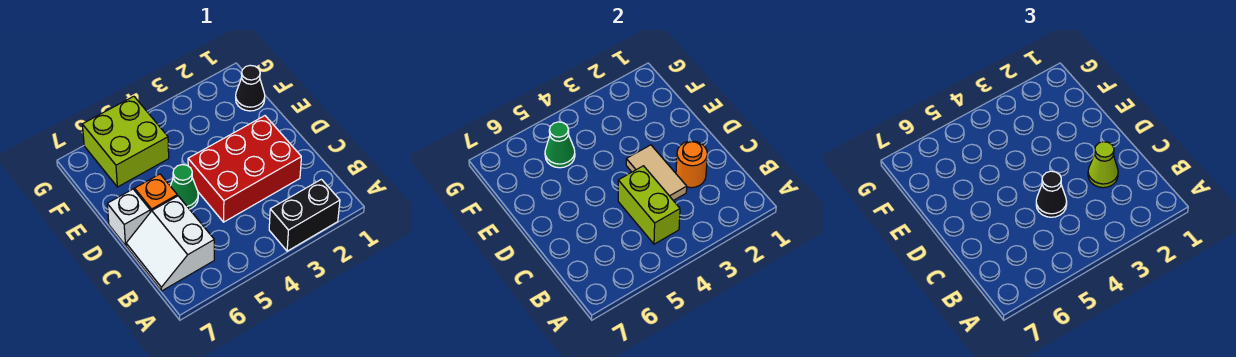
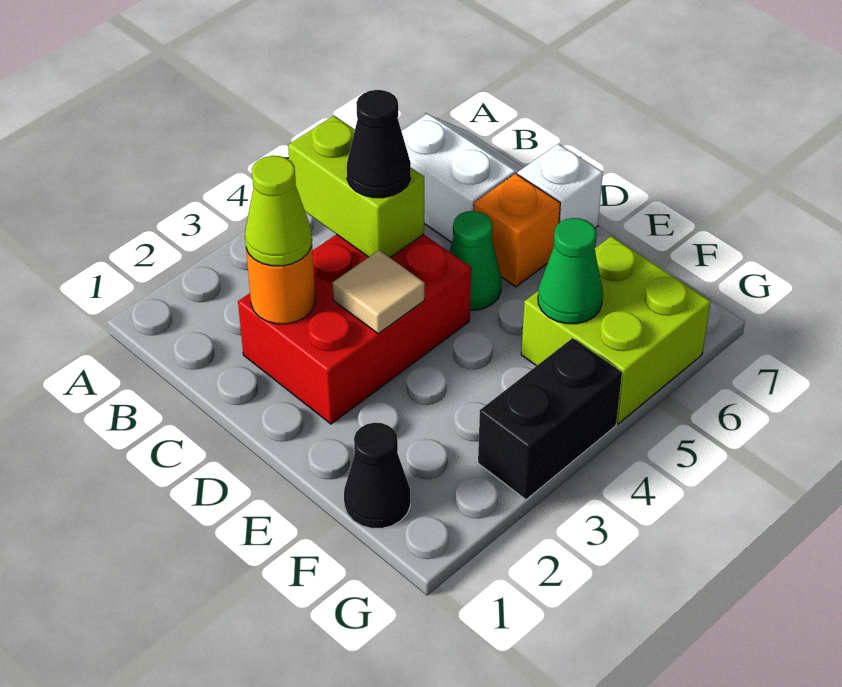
black 1x2 brick [269,179,340,251] -> black 1x2 brick moved to [478,338,622,500]
tan 1x2 tile [626,145,687,201] -> tan 1x1 tile [333,250,424,334]

